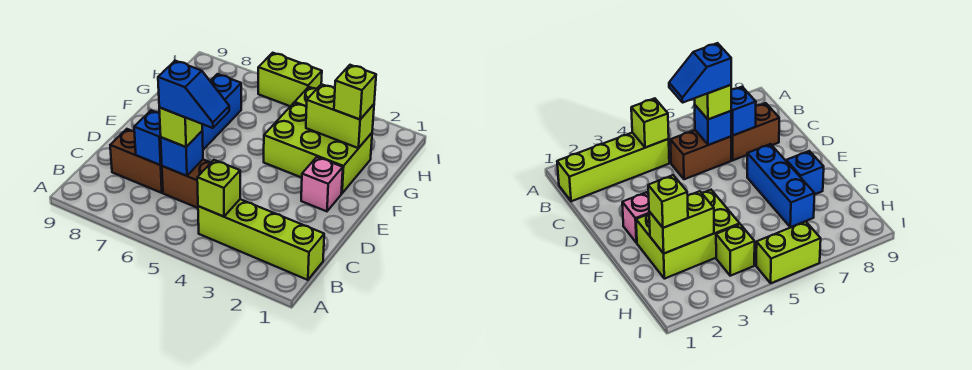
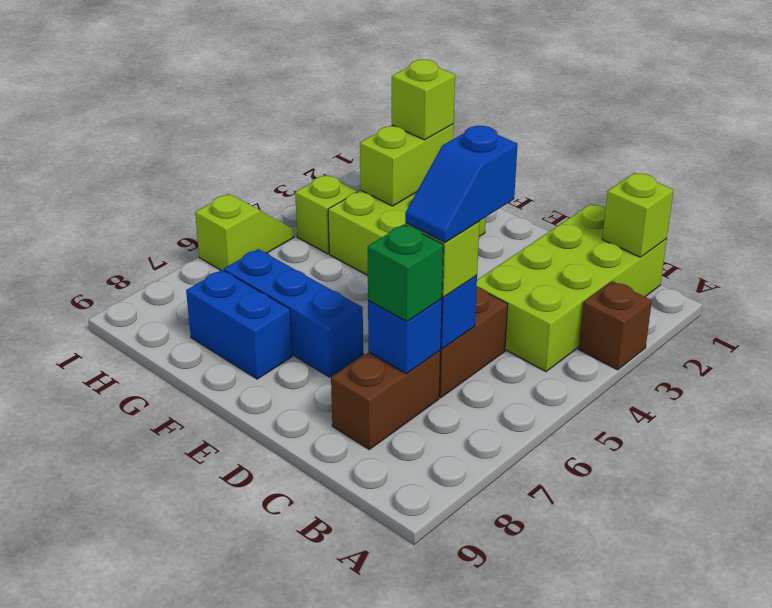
none -> brown 1x1 brick [579,281,652,370]
lime 1x4 brick [198,199,324,280] -> lime 2x4 brick [477,204,667,372]
lime 1x1 brick [197,160,240,217] -> lime 1x1 brick moved to [602,173,673,257]
blue 1x2 slope [158,61,229,128] -> blue 1x2 slope turned to [405,126,518,242]
none -> green 1x1 brick [368,224,443,321]
pink 1x1 brick [301,157,343,211] -> none
blue 1x1 brick [786,151,824,194] -> blue 1x2 brick [186,270,292,379]
lime 1x2 brick [258,53,322,106] -> lime 1x2 slope [195,194,294,271]

